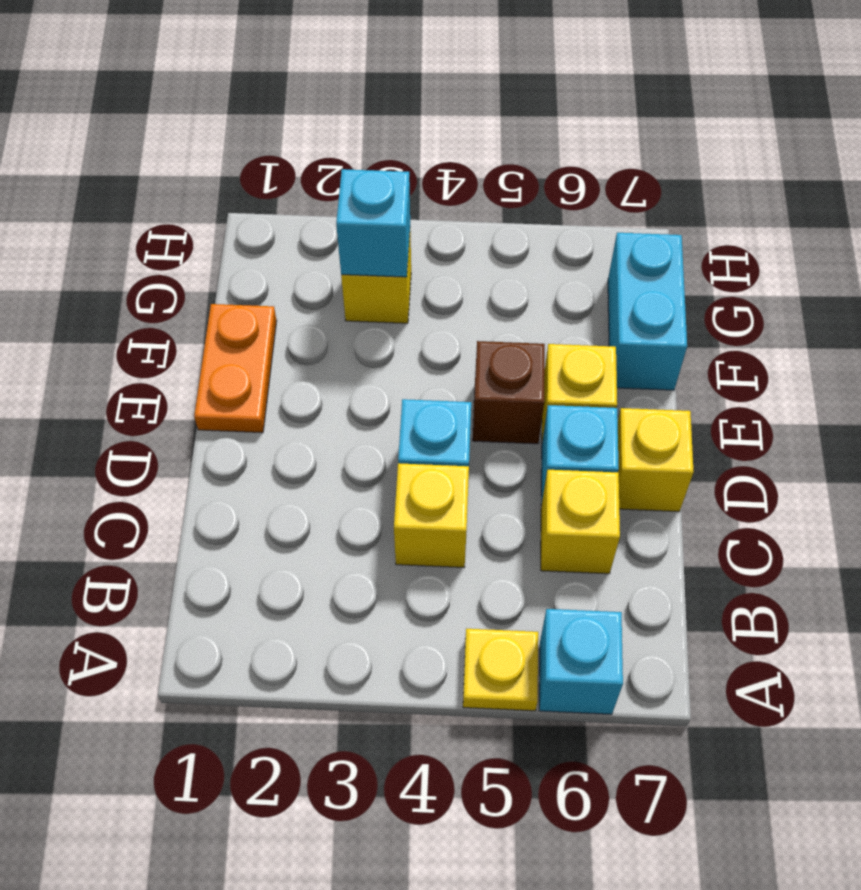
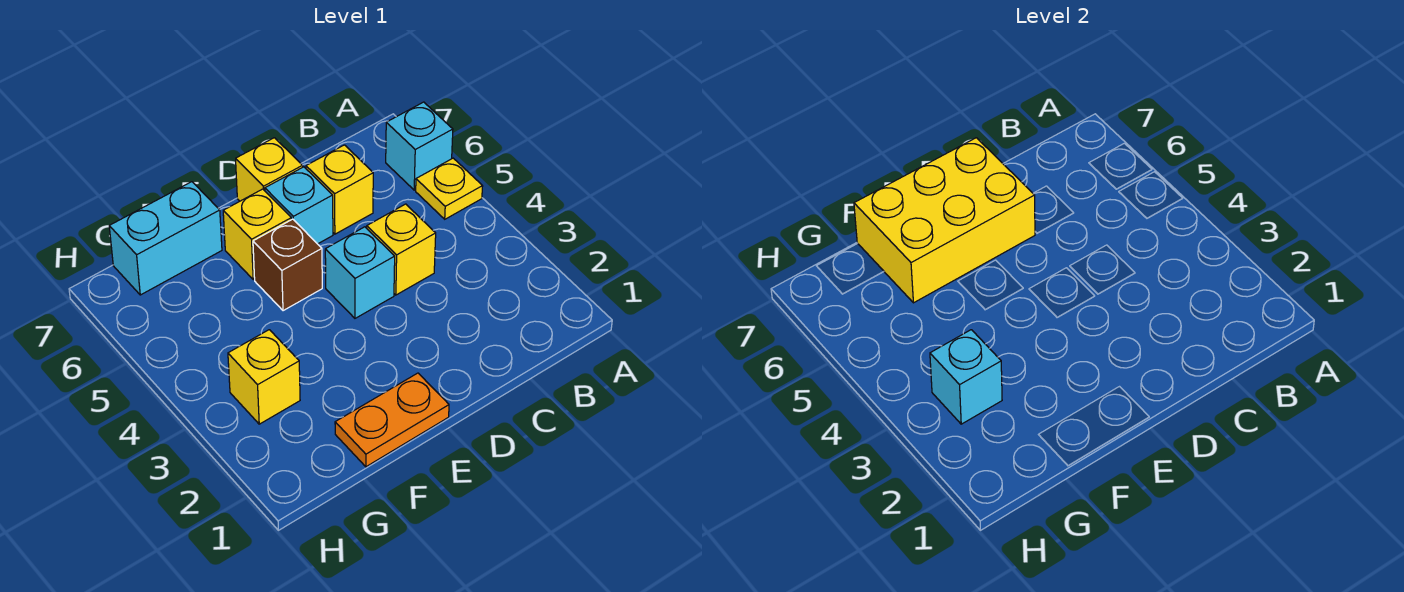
none -> yellow 2x3 brick [854,138,1035,303]

